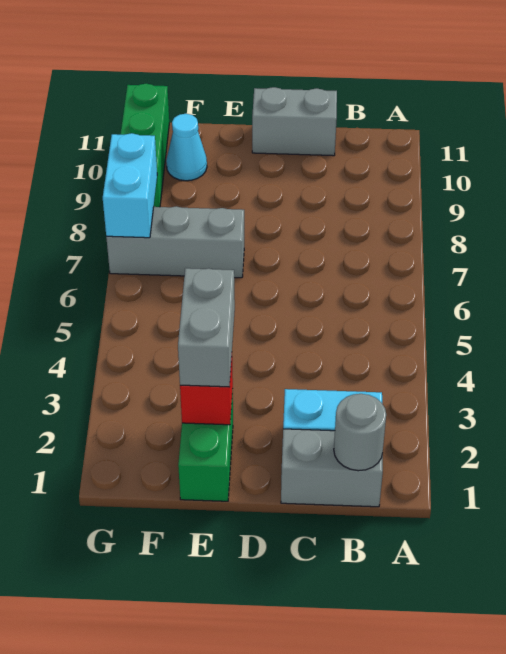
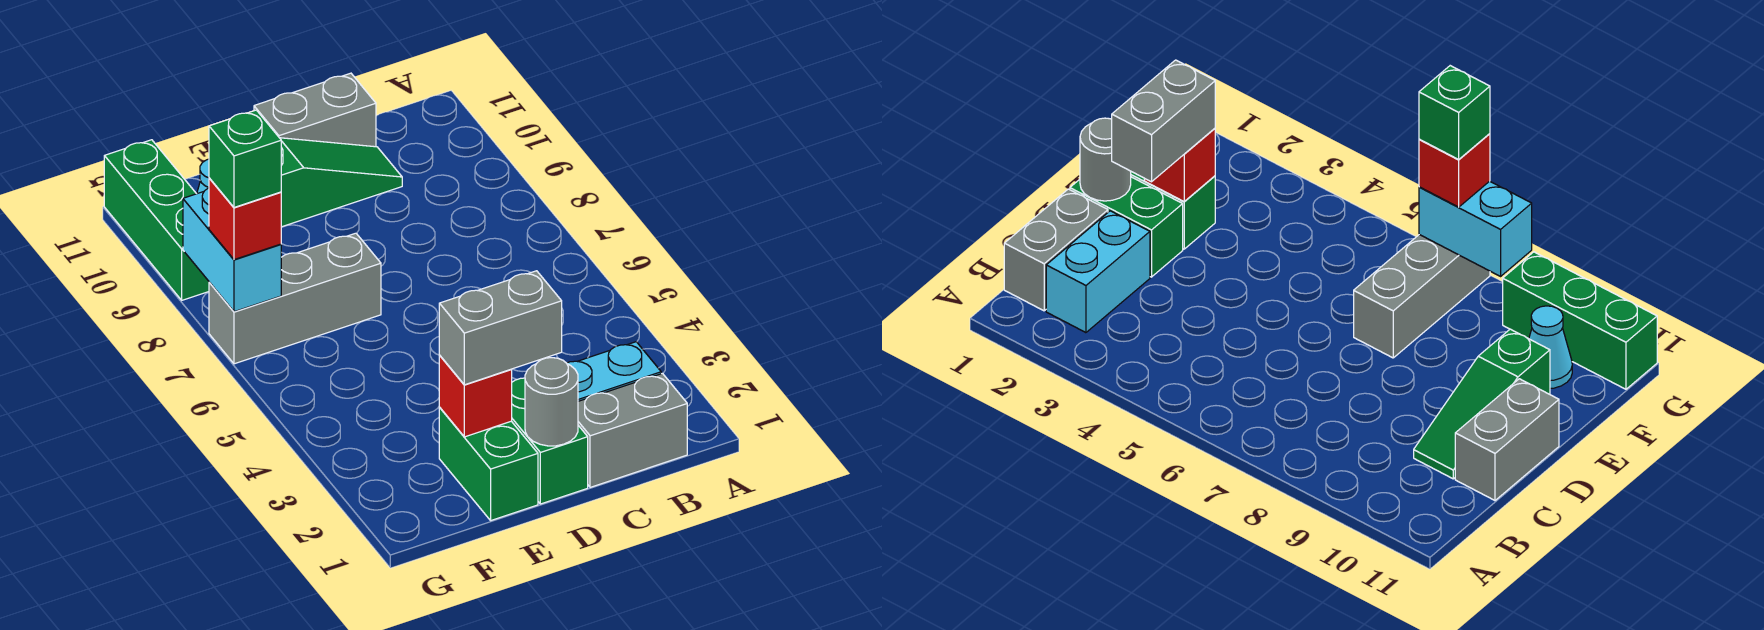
grey 1x1 round brick [334,394,386,471] -> grey 1x1 round brick moved to [525,358,578,446]
none -> green 1x3 slope [280,138,402,227]
none -> green 1x2 brick [512,378,588,504]
grey 1x2 brick [178,268,235,387] -> grey 1x2 brick turned to [439,271,562,385]
none -> red 1x1 brick [209,178,281,260]
none -> green 1x1 brick [209,110,281,207]

